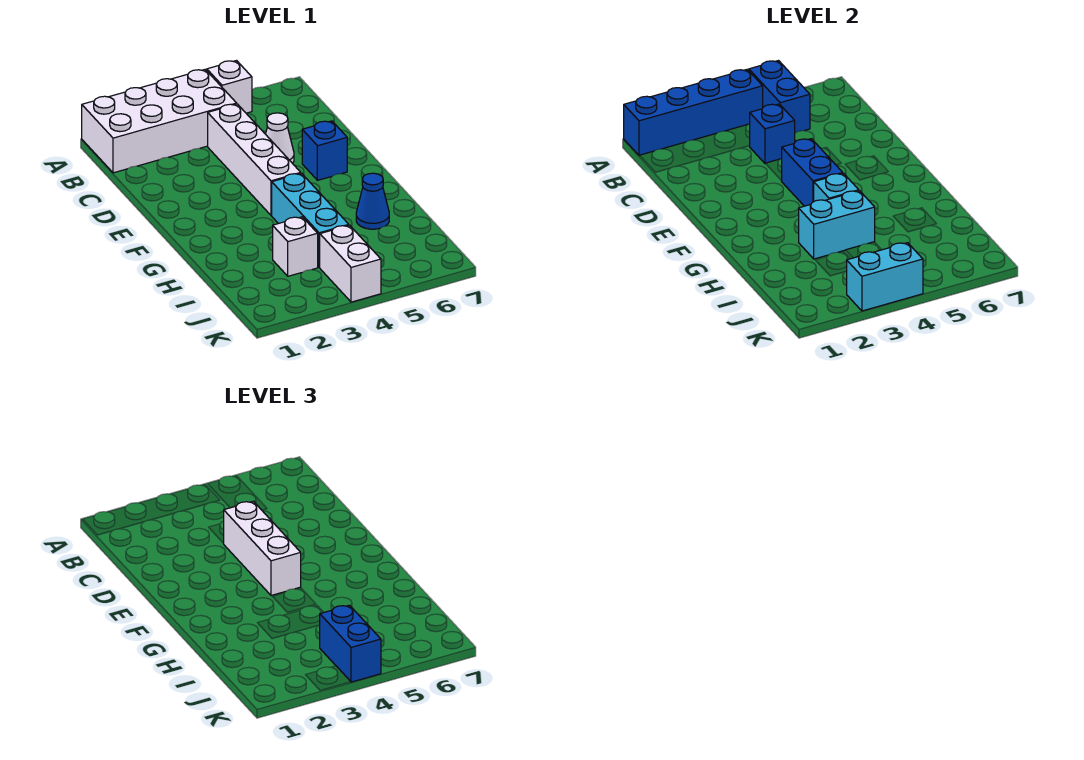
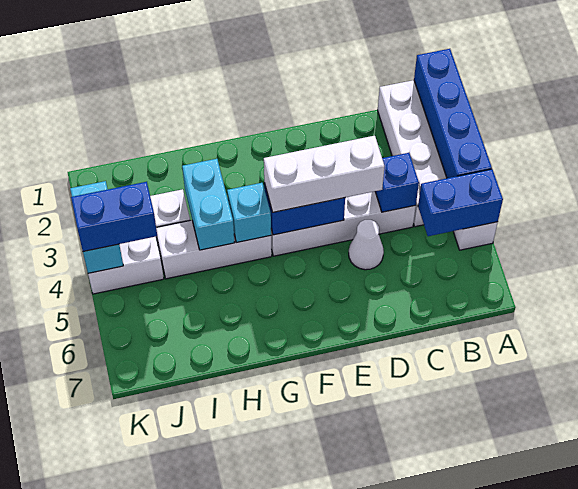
blue 1x1 brick [302,121,347,180] -> none
cyan 1x3 brick [272,173,349,267] -> white 1x3 brick [156,220,272,279]
blue 1x1 cone [356,173,389,229] -> none

